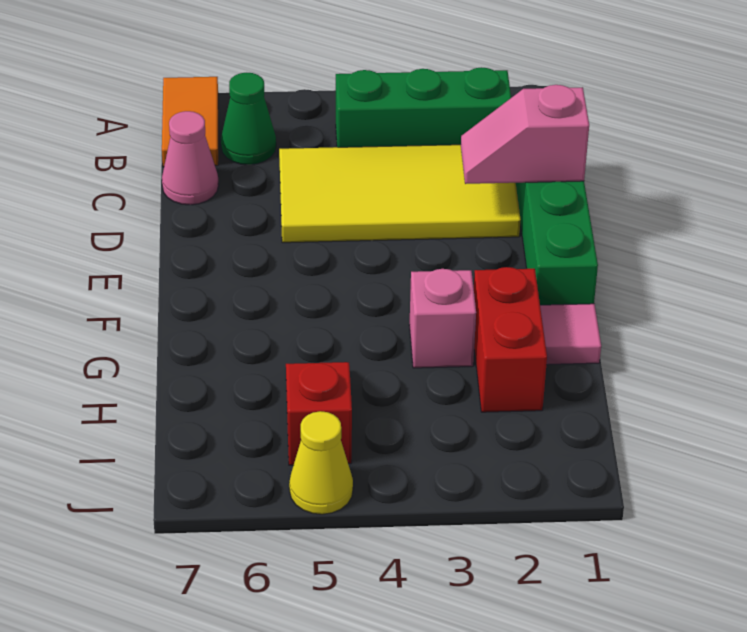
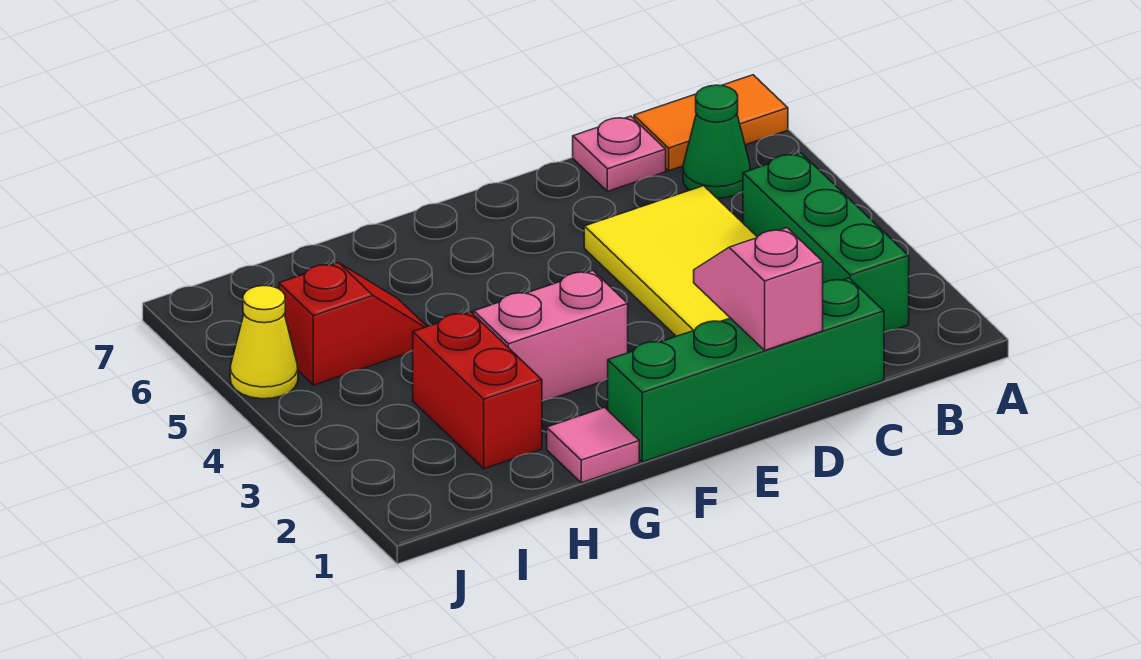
pink 1x1 cone [162,111,219,205] -> pink 1x1 plate [573,116,666,191]
red 1x2 brick [474,267,547,412] -> red 1x2 brick turned to [413,312,542,469]
pink 1x1 brick [409,269,476,368] -> pink 1x2 brick [474,271,628,401]

